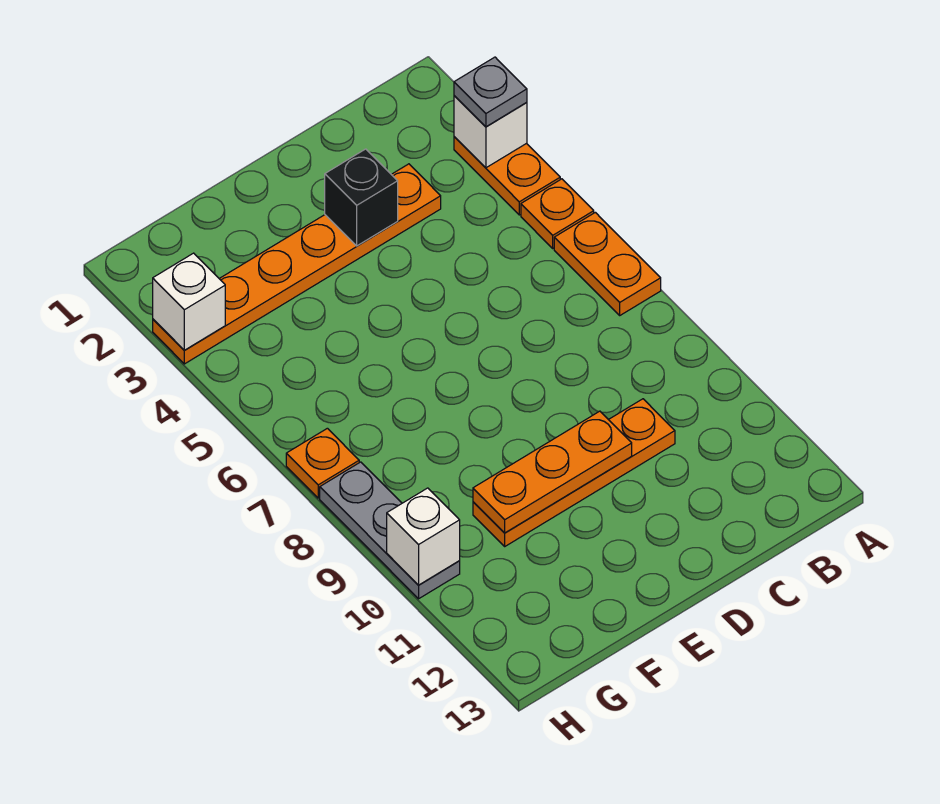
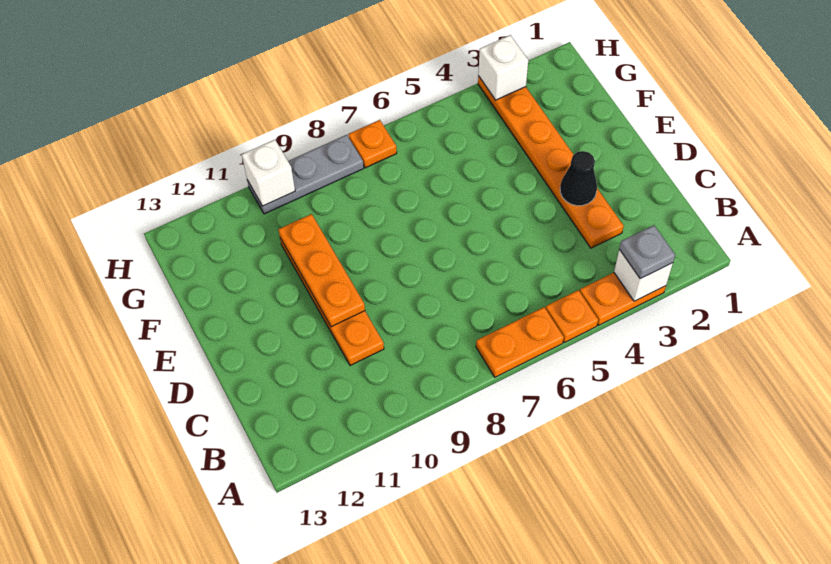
black 1x1 brick [325,149,398,246] -> black 1x1 cone [560,151,597,206]

